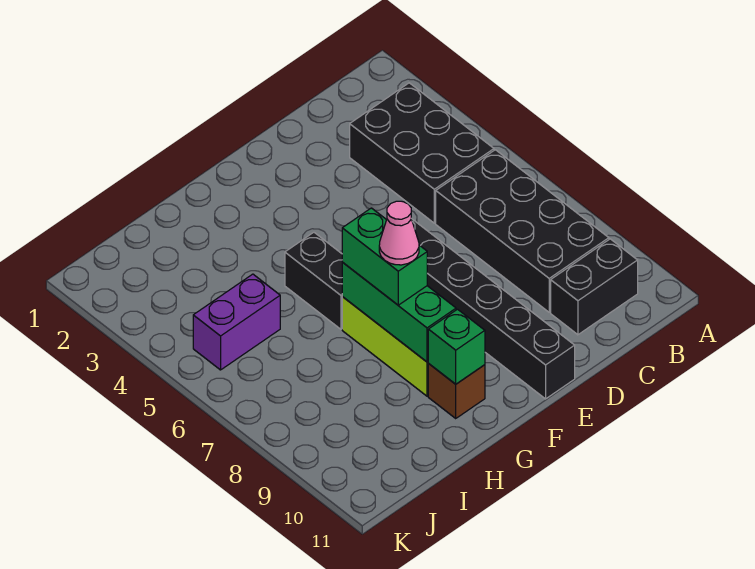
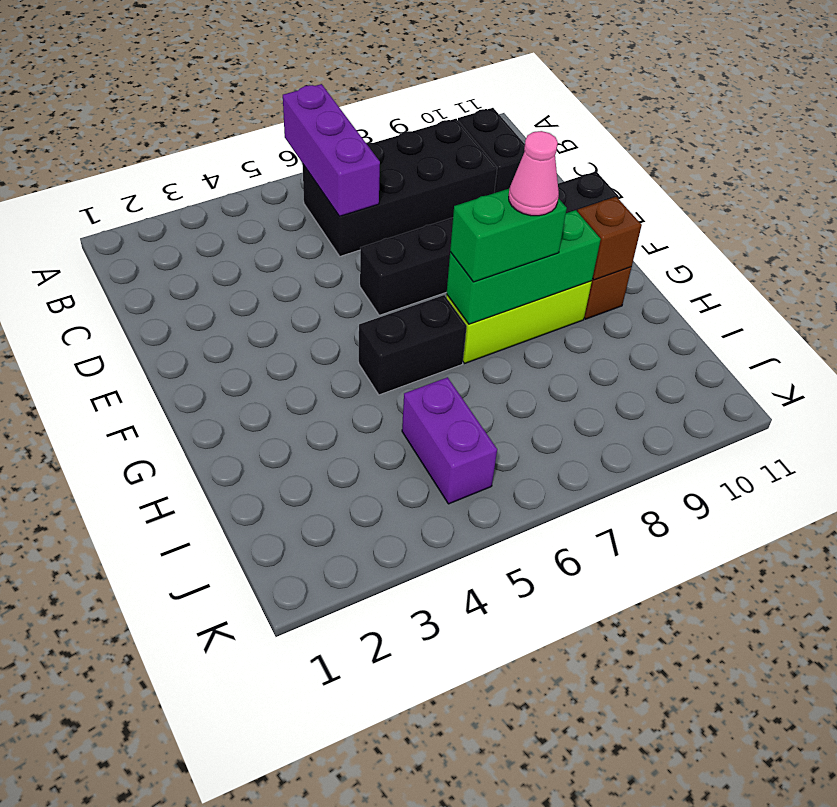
none -> purple 1x3 brick [283,84,380,216]
black 2x3 brick [350,83,494,223] -> none
green 1x1 brick [428,309,485,384] -> brown 1x1 brick [577,197,642,280]

